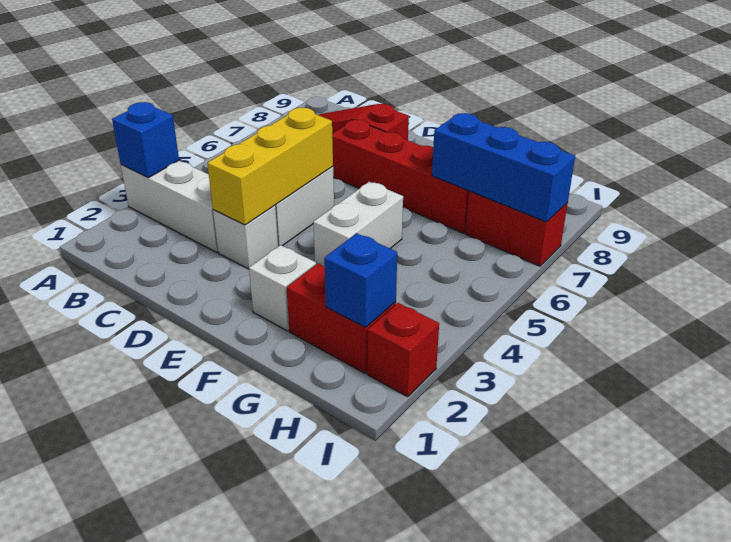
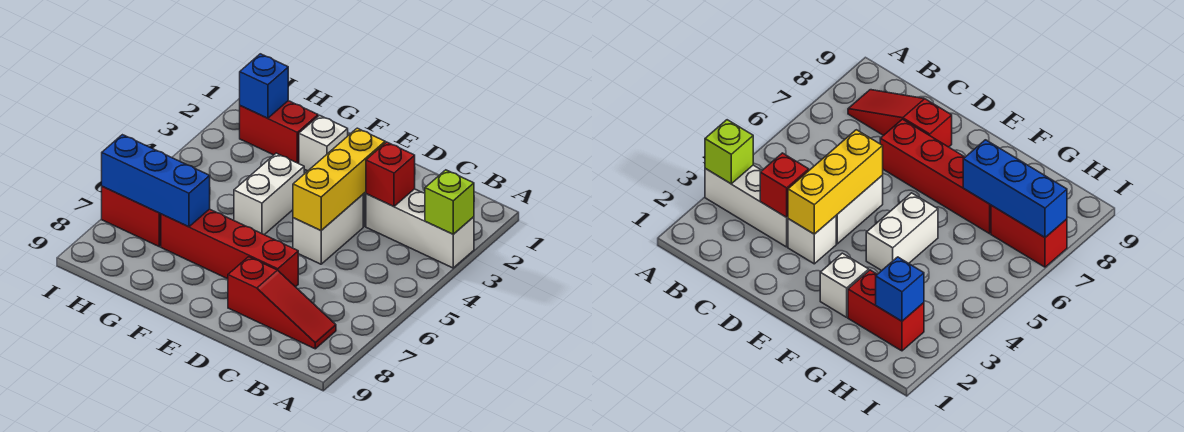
blue 1x1 brick [112,102,179,178] -> lime 1x1 brick [425,170,474,234]
red 1x1 brick [368,303,439,397] -> red 1x1 brick moved to [366,142,415,207]

